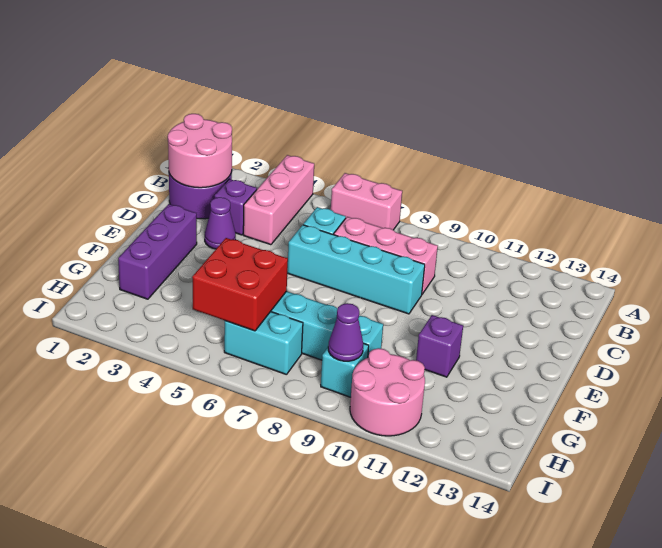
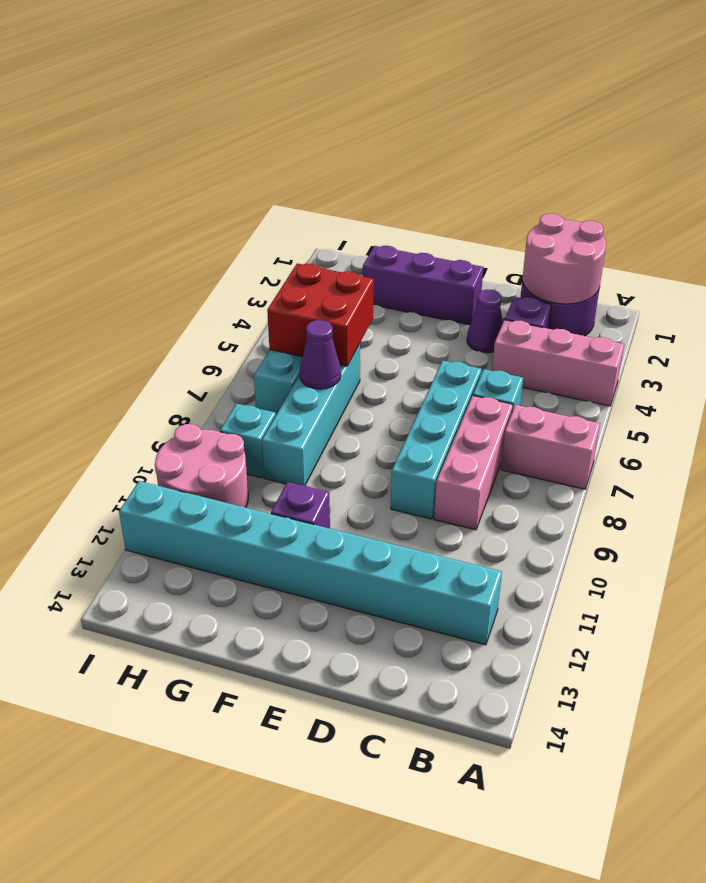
pink 1x2 brick [331,173,402,230] -> pink 1x2 brick turned to [501,405,600,489]
none -> cyan 1x8 brick [119,481,502,645]
purple 1x1 cone [328,303,363,361] -> purple 1x1 cone moved to [300,320,341,389]

